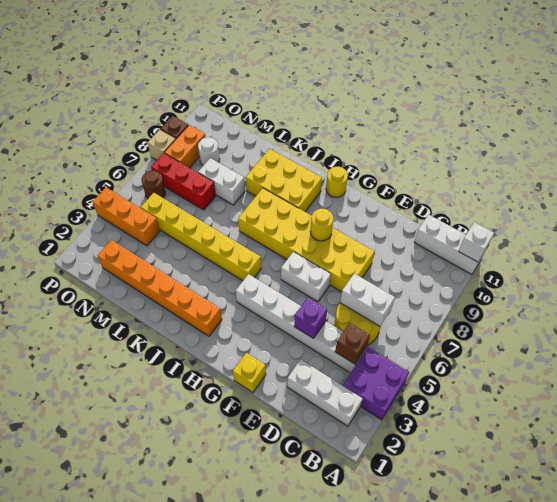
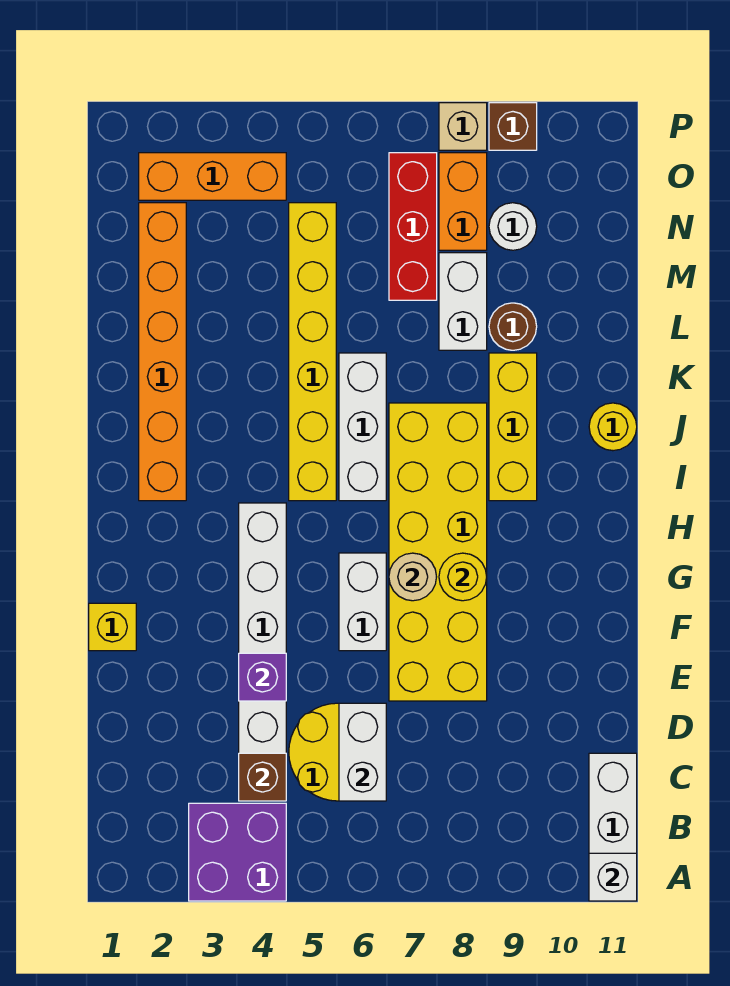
white 1x3 brick [287,360,363,426] -> white 1x3 brick moved to [339,353,386,501]
none -> tan 1x1 round brick [389,553,436,601]
yellow 1x1 round brick [326,167,348,197] -> yellow 1x1 round brick moved to [589,403,637,451]
yellow 2x3 brick [246,149,322,212] -> yellow 1x3 brick [489,353,537,501]
orange 1x3 brick [93,187,160,246] -> orange 1x3 brick turned to [139,153,286,200]
brown 1x1 round brick [142,171,165,199] -> brown 1x1 round brick moved to [489,303,537,350]
orange 1x2 brick [164,125,206,168] -> orange 1x2 brick turned to [439,153,487,250]

